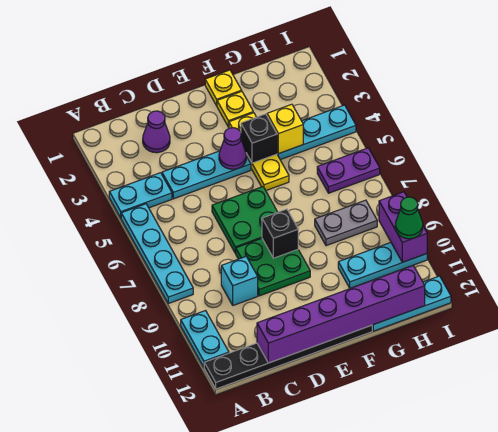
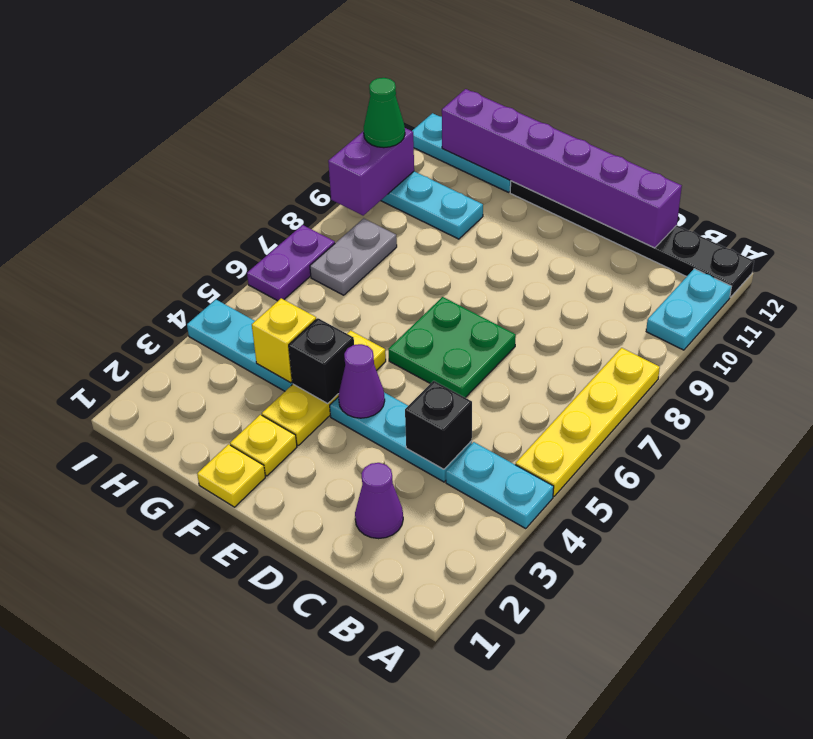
cyan 1x4 plate [121,204,193,304] -> yellow 1x4 plate [515,348,660,496]
cyan 1x1 brick [221,257,258,305] -> none
green 2x2 plate [236,238,310,296] -> none
black 1x1 brick [262,209,298,258] -> black 1x1 brick moved to [405,381,472,469]
grey 1x2 plate [315,200,377,246] -> grey 1x2 plate turned to [310,218,397,295]
purple 1x2 plate [317,148,380,193] -> purple 1x2 plate turned to [247,225,335,301]

